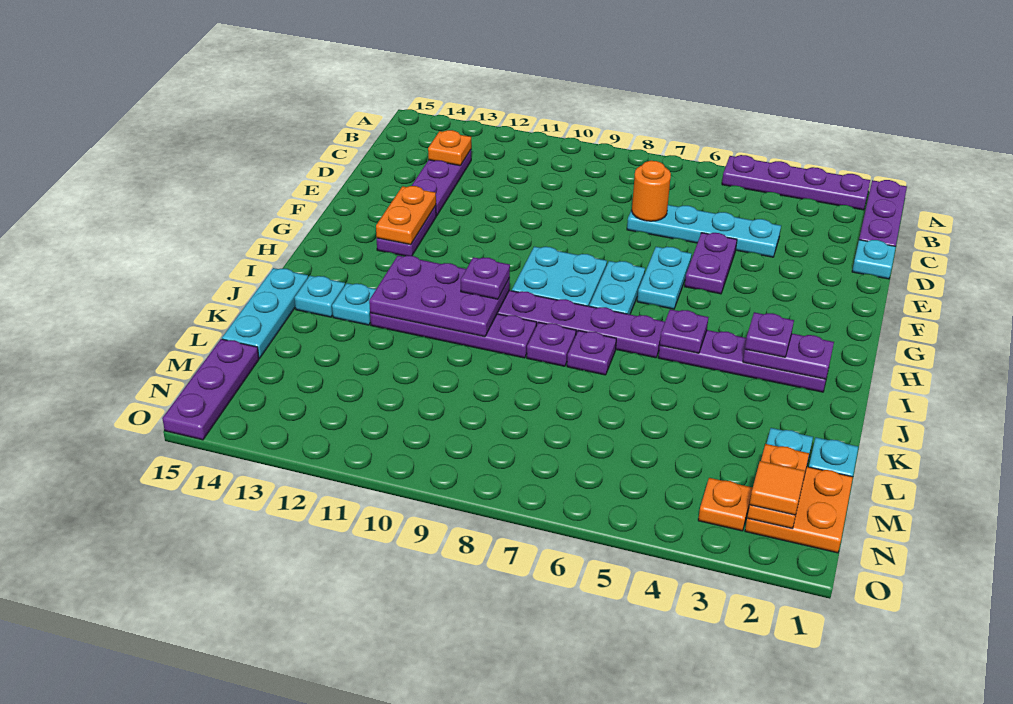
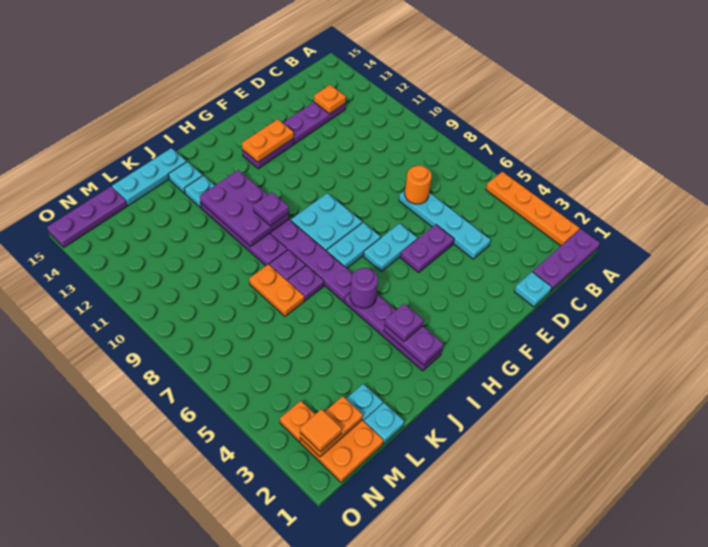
purple 1x4 plate [722,155,870,210] -> orange 1x4 plate [486,172,579,246]
purple 1x1 plate [660,309,708,353] -> purple 1x1 round brick [350,268,378,308]
none -> orange 1x2 plate [249,264,304,316]

